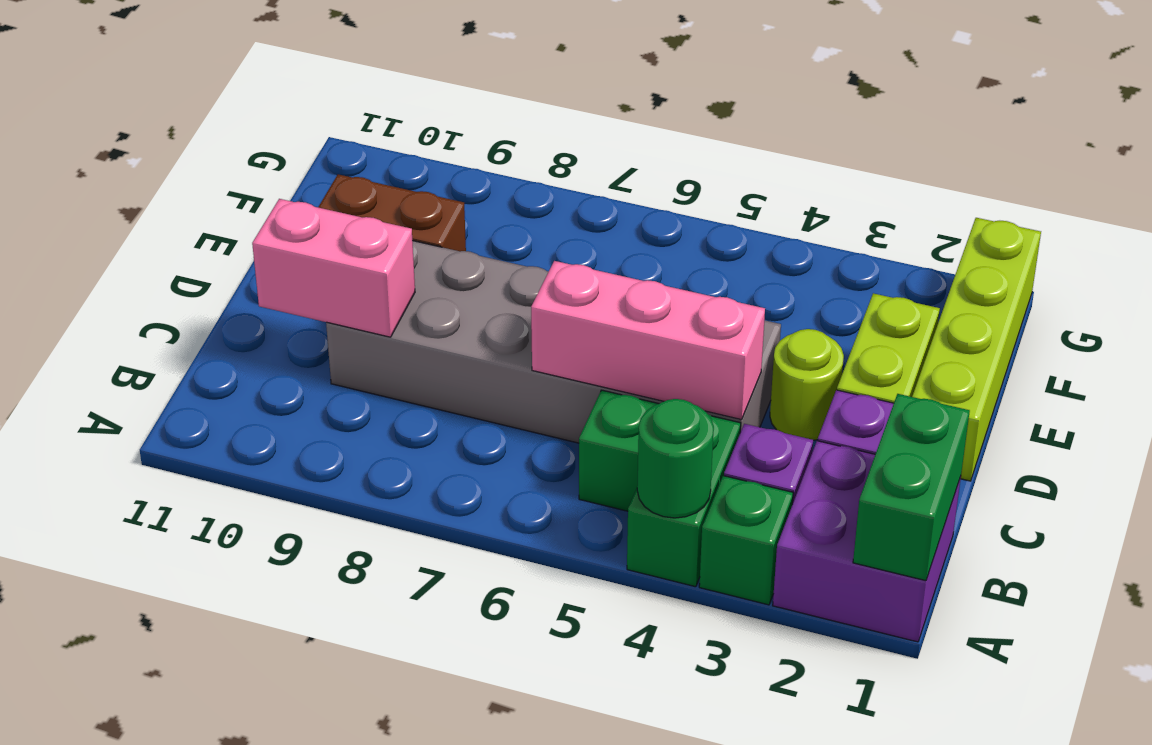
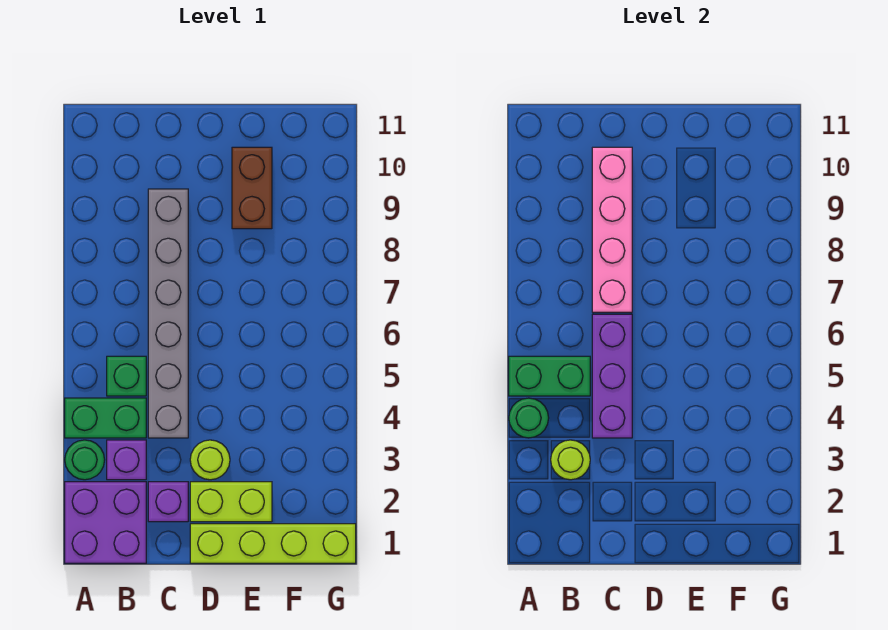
green 1x2 brick [853,394,970,581] -> green 1x2 brick moved to [509,356,590,396]
green 1x1 brick [699,476,793,605] -> green 1x1 round brick [65,440,105,480]
none -> lime 1x1 round brick [551,440,590,480]
grey 2x6 brick [326,241,781,443] -> grey 1x6 brick [148,189,188,438]
pink 1x3 brick [531,261,765,420] -> purple 1x3 brick [592,314,632,438]
pink 1x2 brick [252,199,415,337] -> pink 1x4 brick [592,147,632,312]

